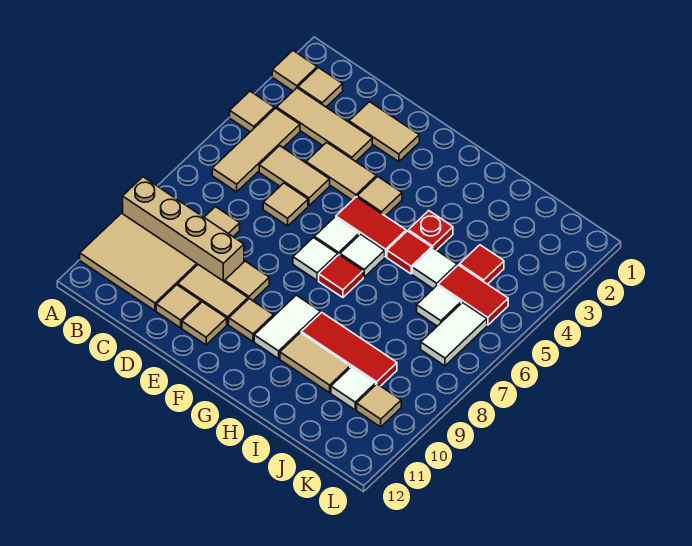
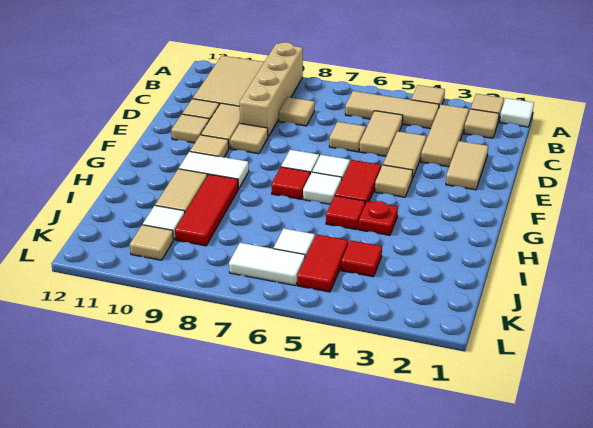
white 1x1 tile [412,248,457,289] -> white 1x1 tile moved to [500,98,534,127]

